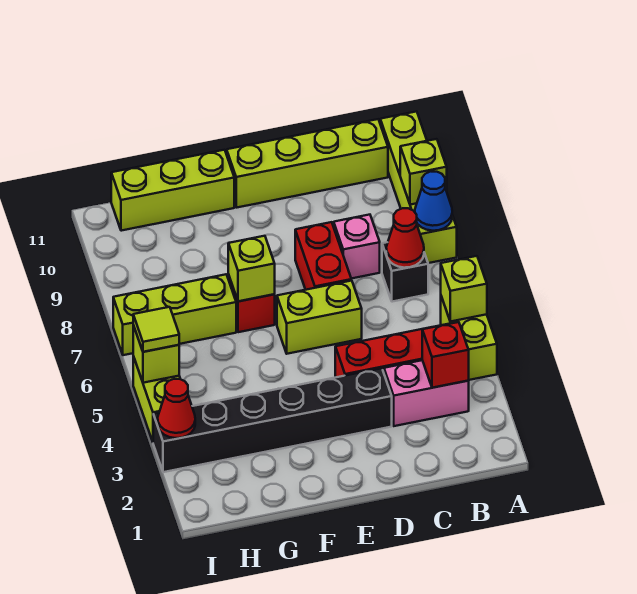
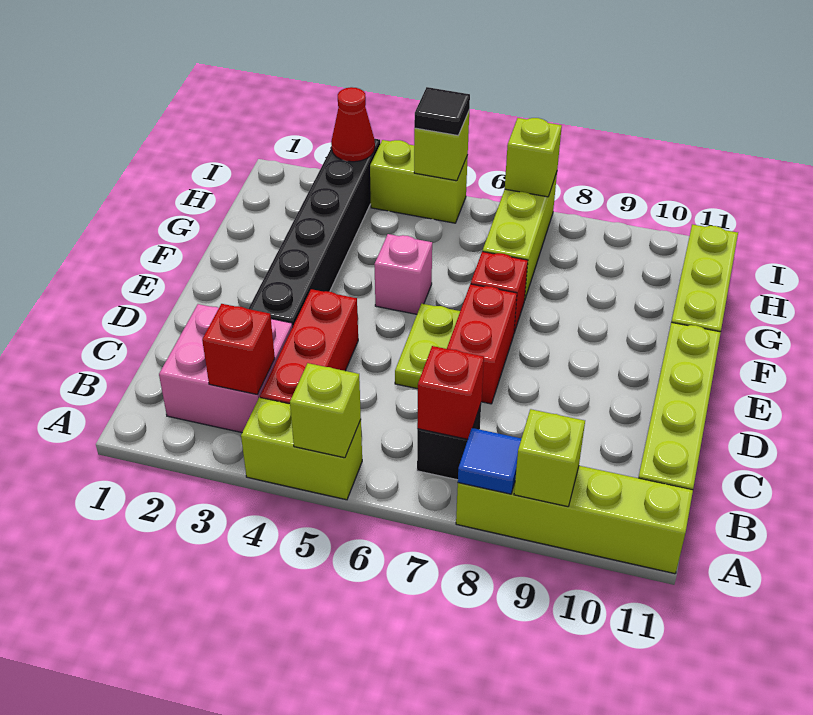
blue 1x1 cone [415,172,452,231] -> blue 1x1 tile [458,428,521,494]
pink 1x2 brick [384,360,469,426] -> pink 2x2 brick [159,304,293,433]
red 1x1 cone [386,208,424,268] -> red 1x1 brick [417,346,484,440]
pink 1x1 brick [334,215,380,278] -> pink 1x1 brick moved to [374,234,432,314]
lime 1x2 brick [277,281,362,354] -> lime 1x2 plate [395,304,460,389]
red 1x2 brick [295,222,351,290] -> red 1x2 brick turned to [447,284,517,404]
lime 1x1 brick [228,236,275,301] -> lime 1x1 brick moved to [505,118,562,197]
lime 1x1 tile [133,307,179,352] -> black 1x1 tile [414,87,470,135]

